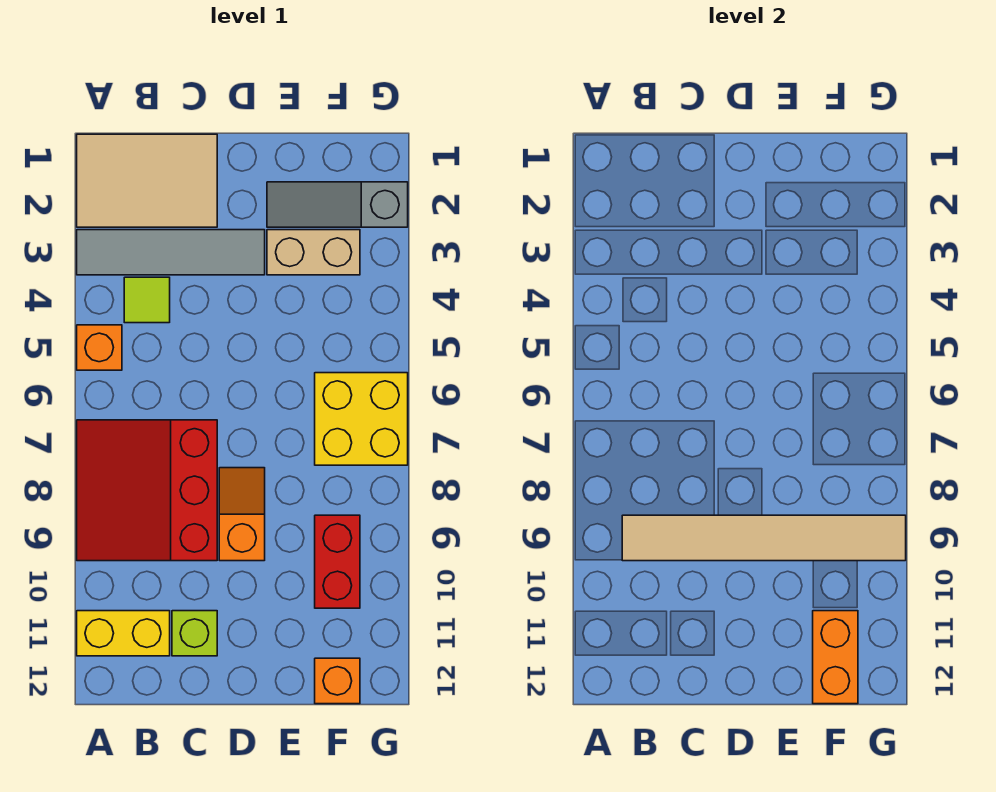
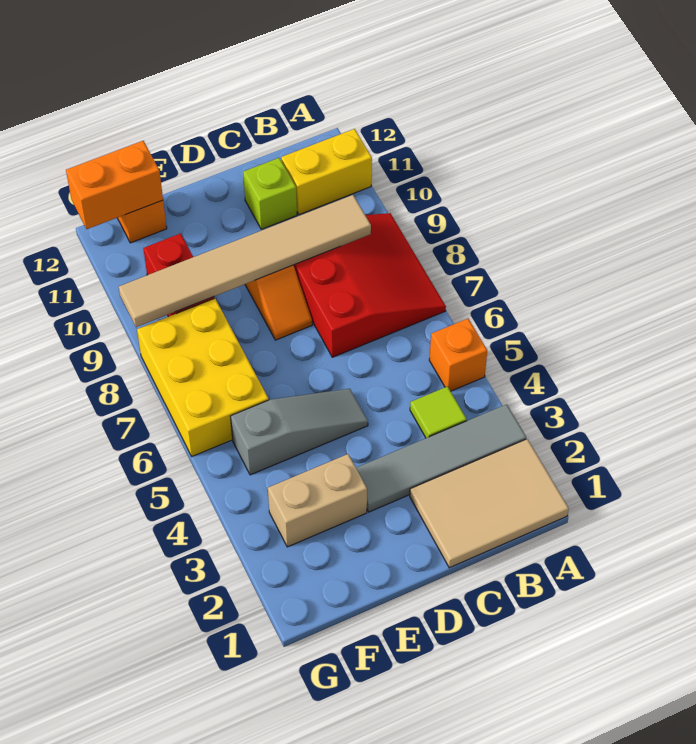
grey 1x3 slope [267,182,408,227] -> grey 1x3 slope moved to [231,389,368,475]
yellow 2x2 brick [315,373,408,465] -> yellow 2x3 brick [137,298,269,456]
orange 1x2 brick [813,611,858,704] -> orange 1x2 brick turned to [66,141,163,229]

